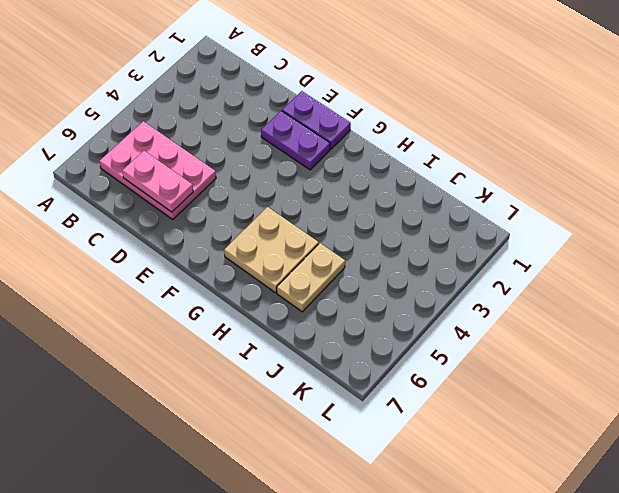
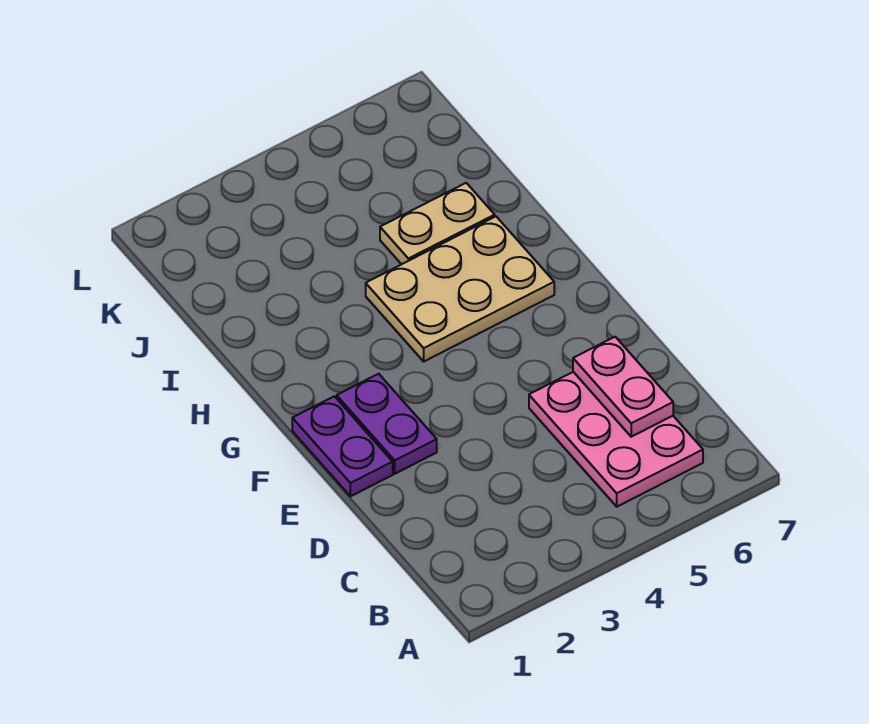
tan 2x2 plate [224,207,319,293] -> tan 2x3 plate [366,217,554,361]

